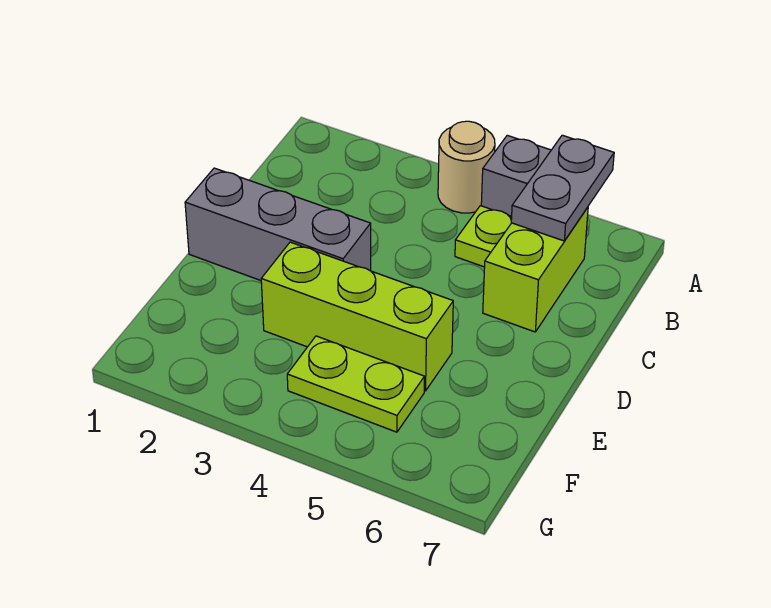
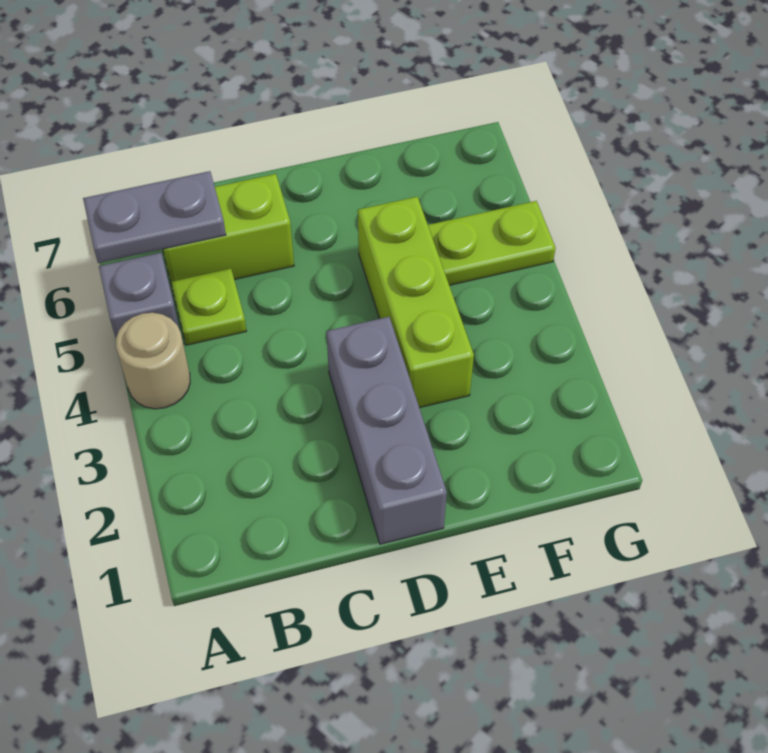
lime 1x2 plate [287,336,424,432] -> lime 1x2 plate turned to [428,201,556,285]

